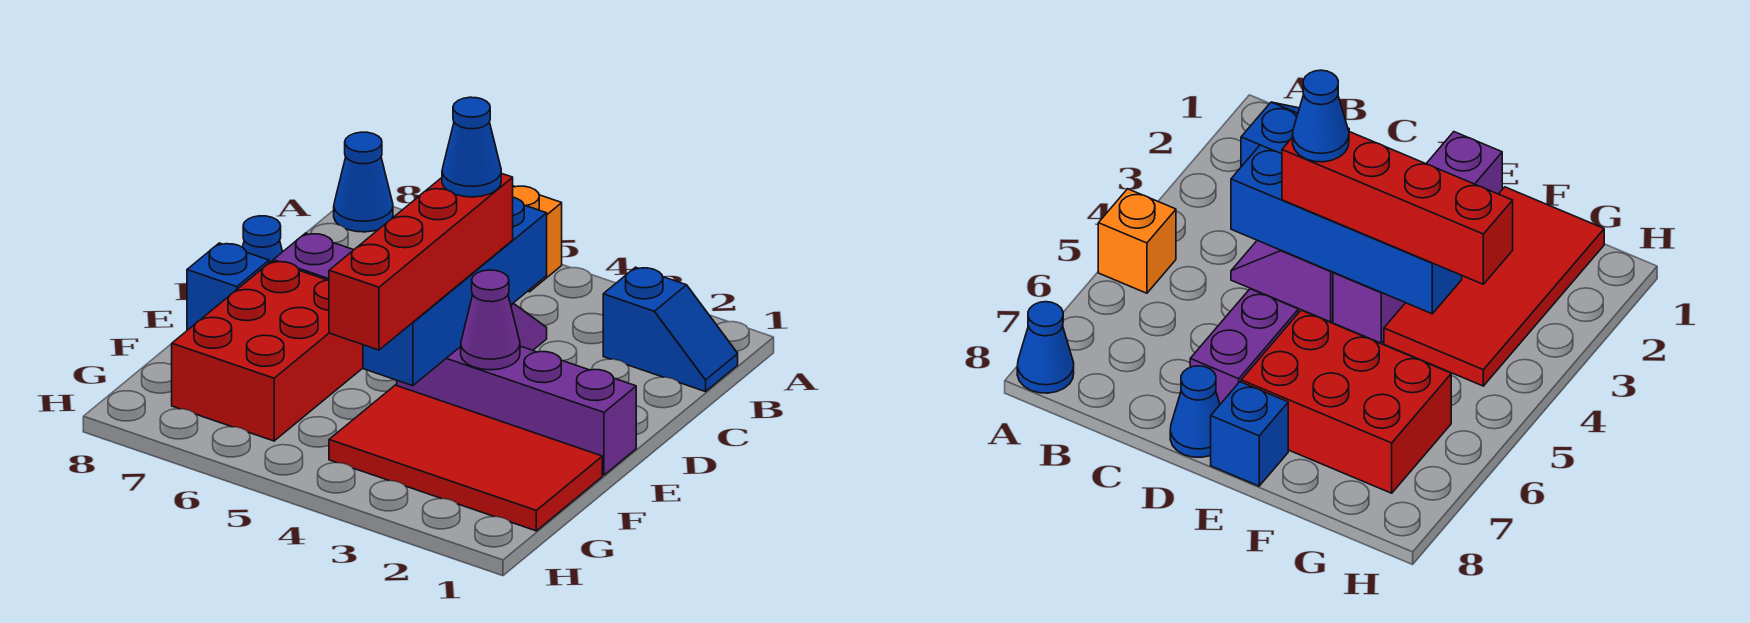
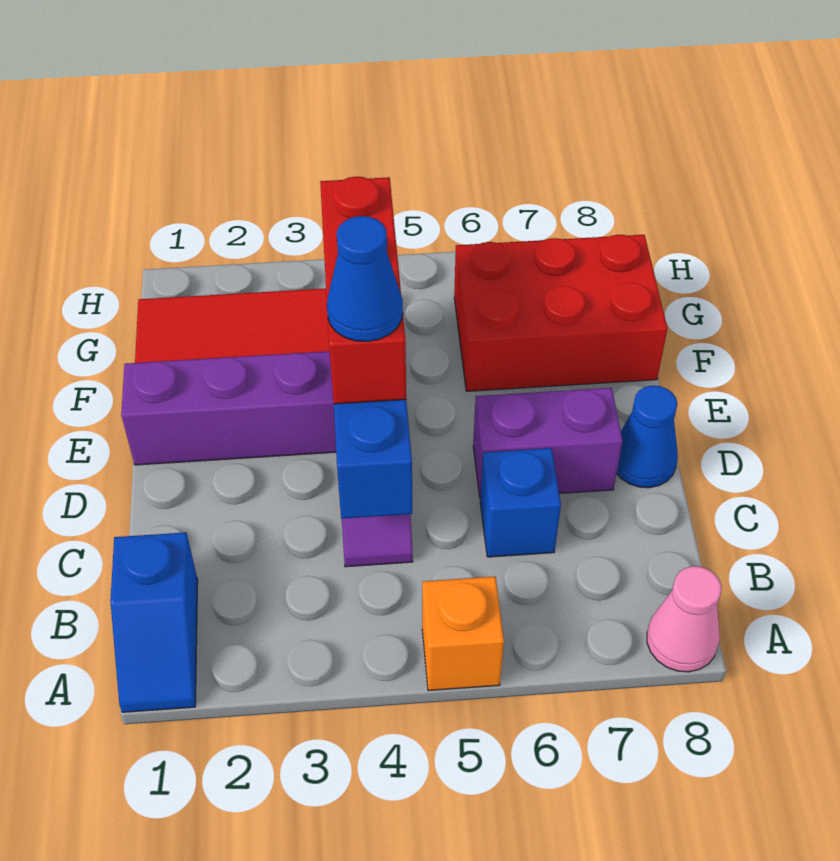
blue 1x1 cone [334,132,393,232] -> pink 1x1 cone [647,566,722,672]
blue 1x2 slope [603,267,738,392] -> blue 1x2 slope turned to [110,532,198,712]
red 1x4 brick [329,173,513,350] -> red 1x3 brick [320,177,406,404]
purple 1x1 cone [461,270,520,370] -> none
red 2x3 brick [172,261,363,441] -> red 2x3 brick turned to [454,235,667,391]
blue 1x1 brick [187,243,269,330] -> blue 1x1 brick moved to [480,448,561,557]

